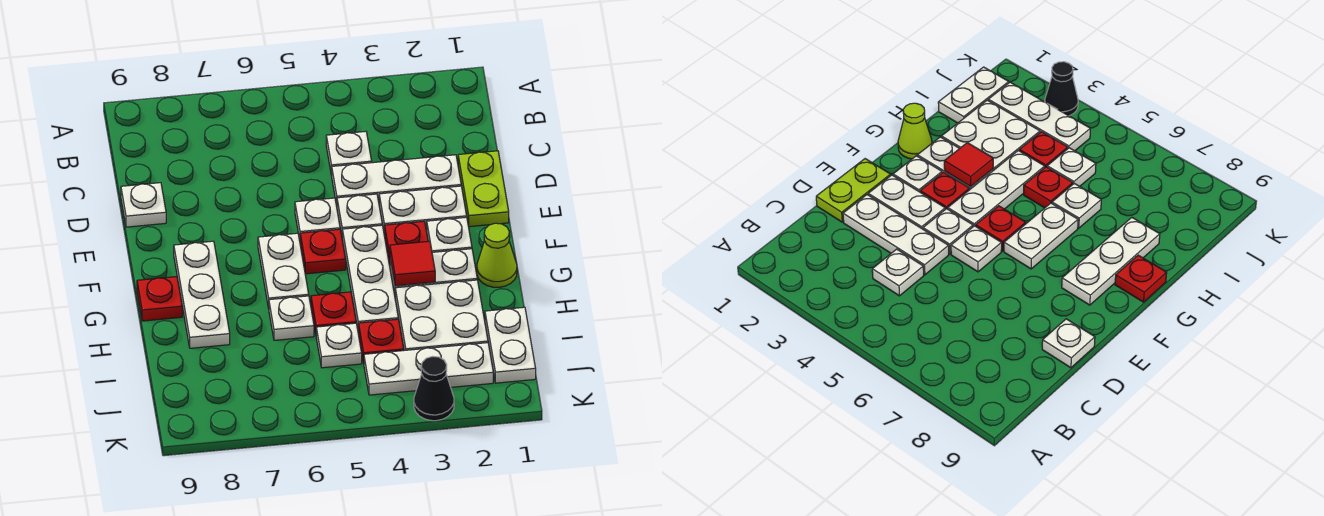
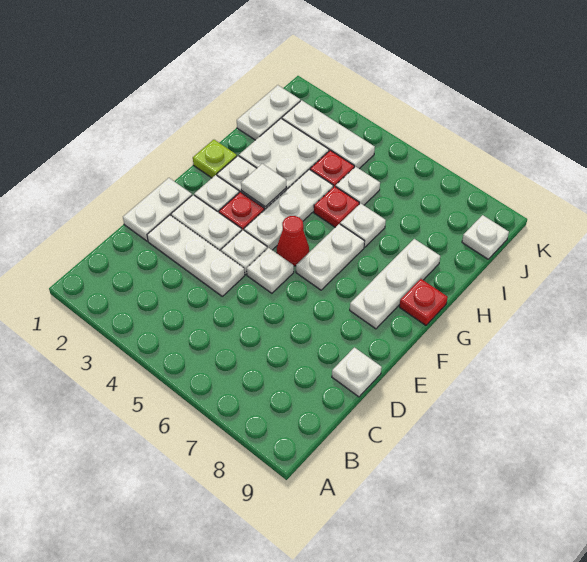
white 1x1 plate [326,131,372,176] -> white 1x1 plate moved to [462,215,509,259]
lime 1x2 plate [458,151,509,227] -> white 1x2 plate [123,178,192,241]
red 1x1 plate [300,229,346,274] -> red 1x1 cone [277,216,309,266]
lime 1x1 cone [477,223,517,287] -> lime 1x1 plate [193,140,237,178]
red 1x1 tile [390,241,435,286] -> white 1x1 tile [241,164,286,207]
black 1x1 cone [414,357,454,421] -> none

